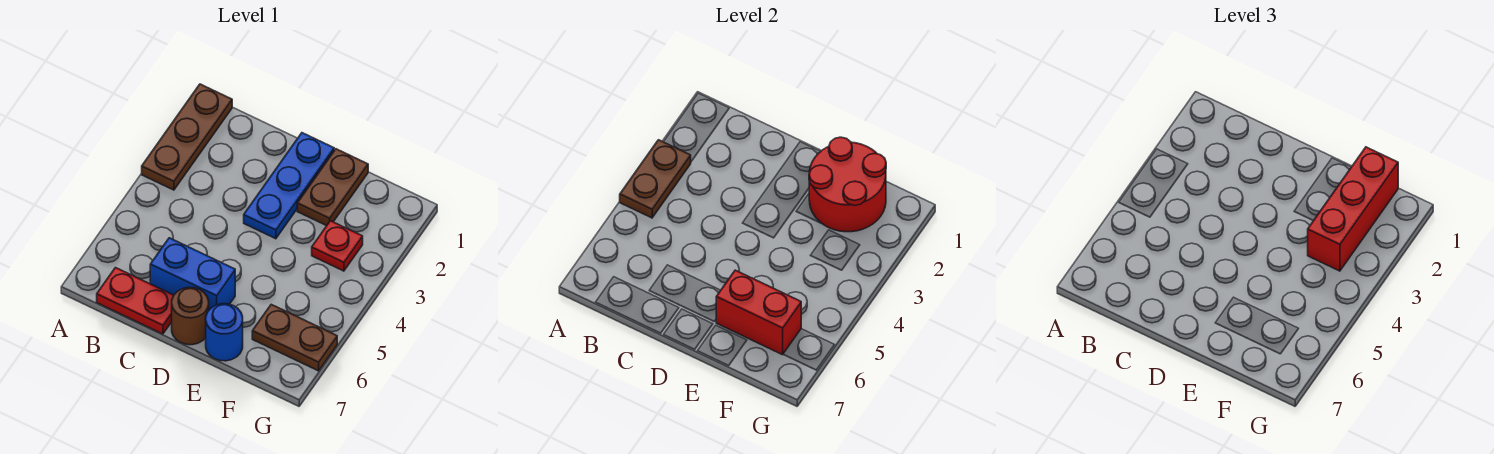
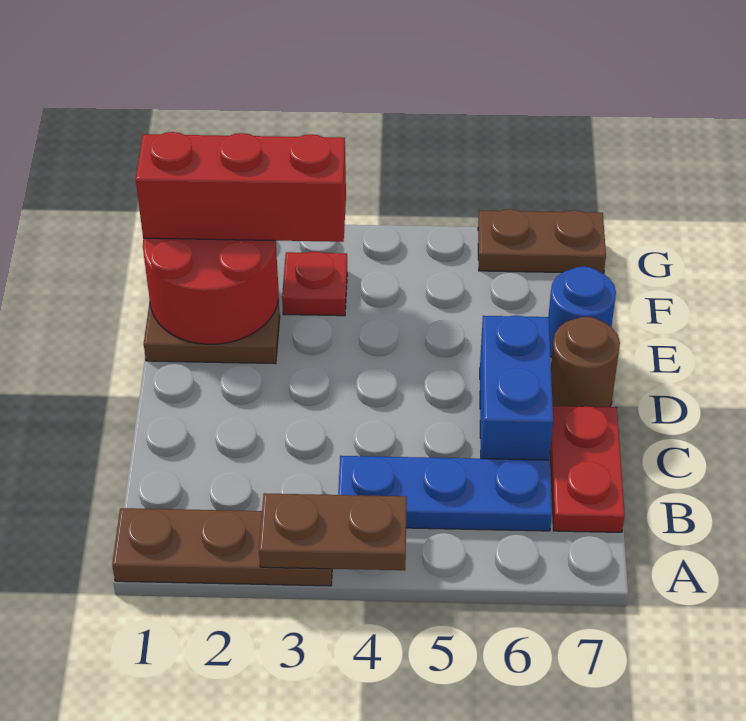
blue 1x3 plate [244,133,334,239] -> blue 1x3 plate moved to [338,456,552,531]
red 1x2 brick [716,270,801,355] -> none
brown 1x2 plate [252,304,337,371] -> brown 1x2 plate turned to [478,209,606,273]

